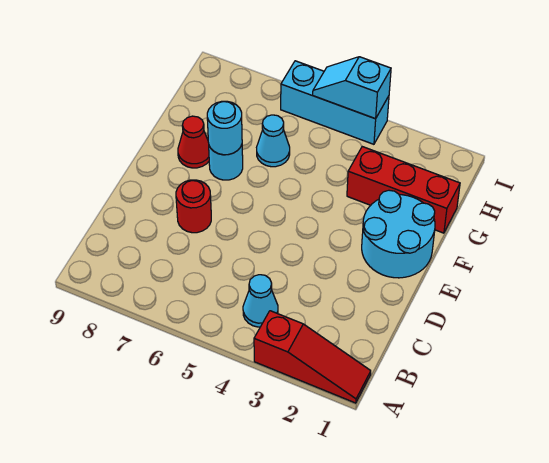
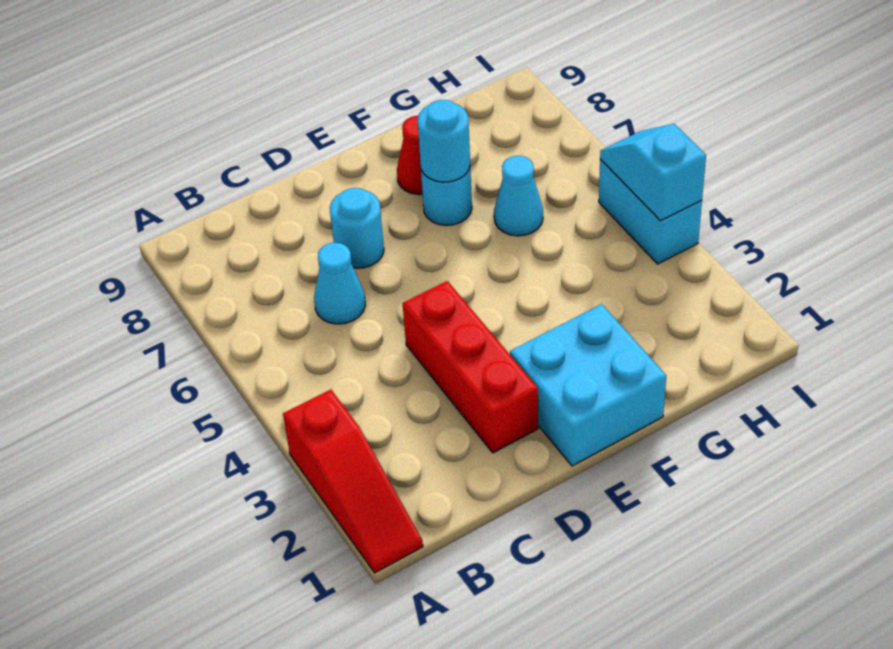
cyan 1x1 cone [243,275,278,327] -> cyan 1x1 cone moved to [314,243,365,324]
red 1x1 round brick [176,180,211,233] -> cyan 1x1 round brick [330,188,384,268]
cyan 2x2 round brick [362,190,435,278] -> cyan 2x2 brick [510,304,666,466]
red 1x3 brick [347,147,460,233] -> red 1x3 brick moved to [402,281,538,453]
cyan 1x3 brick [281,61,389,144] -> cyan 1x2 brick [599,159,702,264]

